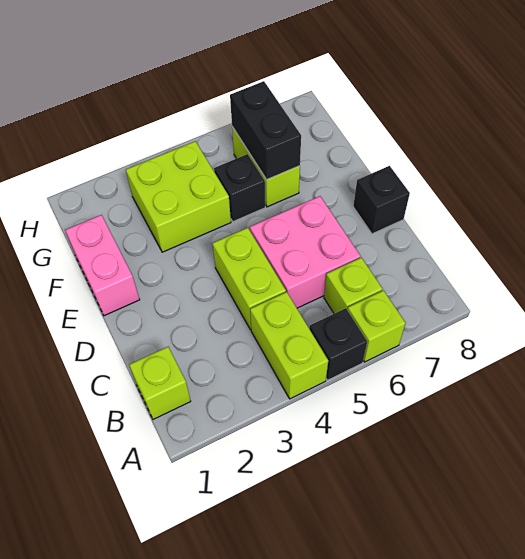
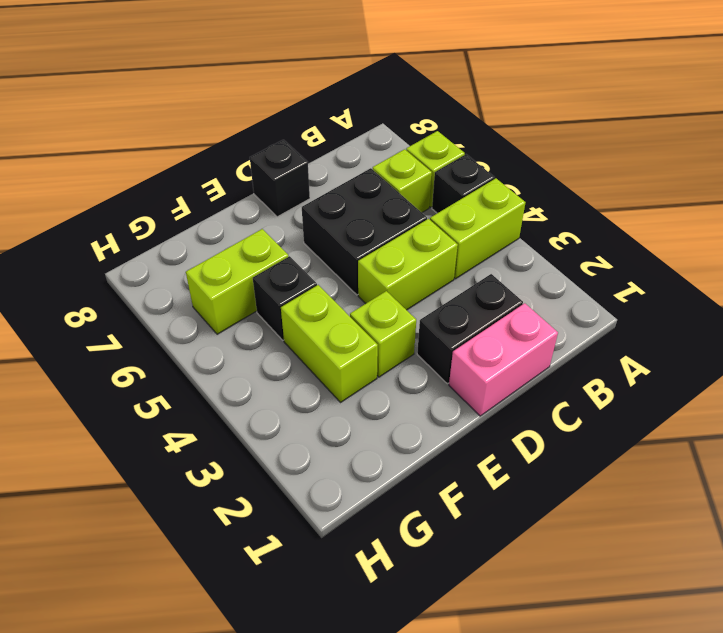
lime 1x1 brick [129,347,191,419] -> lime 1x1 brick moved to [350,291,416,377]
pink 2x2 brick [250,196,360,308] -> black 2x2 brick [302,168,427,295]
pink 1x2 brick [65,215,140,316] -> pink 1x2 brick moved to [449,303,558,416]
lime 2x2 brick [126,141,231,252] -> lime 1x2 brick [281,285,378,402]
black 1x2 brick [230,81,301,180] -> black 1x2 brick moved to [417,274,523,384]

